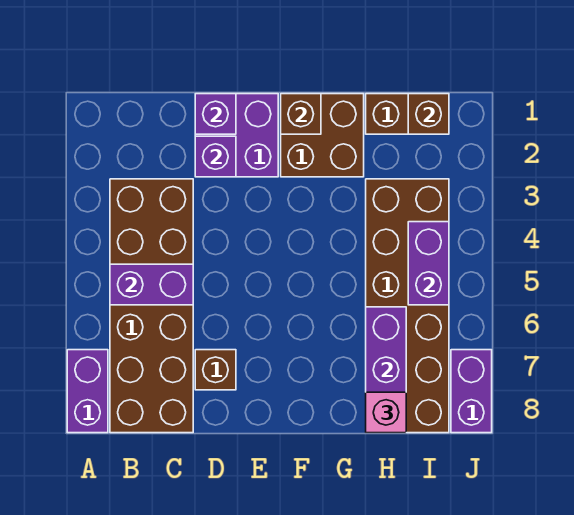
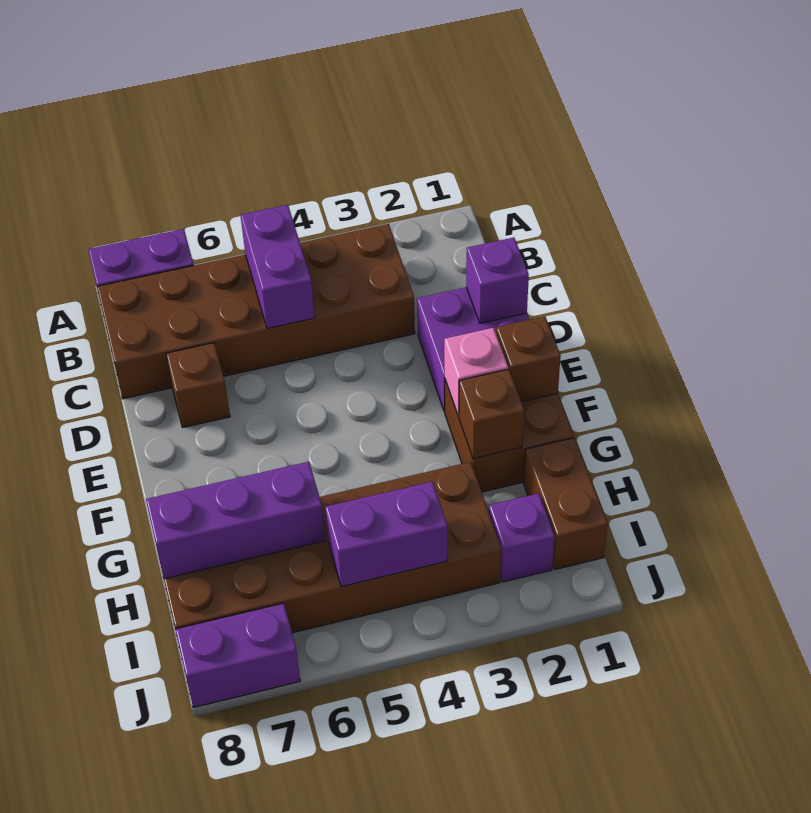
purple 1x1 brick [195,136,236,177] -> purple 1x1 brick moved to [489,493,555,582]
pink 1x1 brick [366,392,406,433] -> pink 1x1 brick moved to [444,328,508,416]
brown 1x1 brick [408,94,449,134] -> brown 1x1 brick moved to [459,369,524,459]

